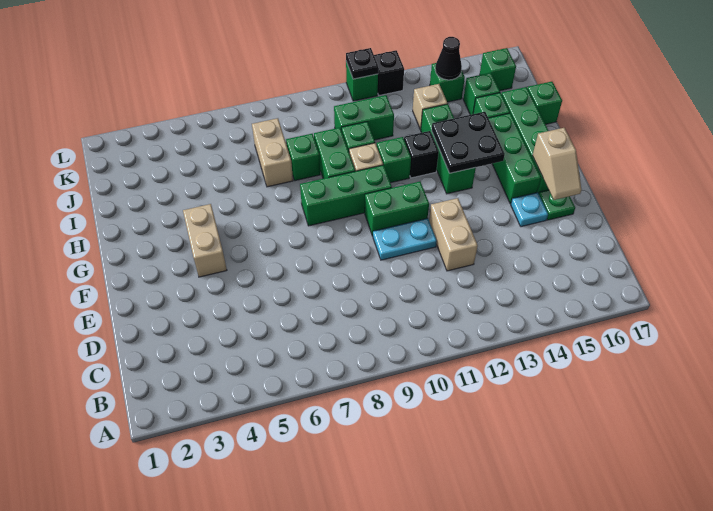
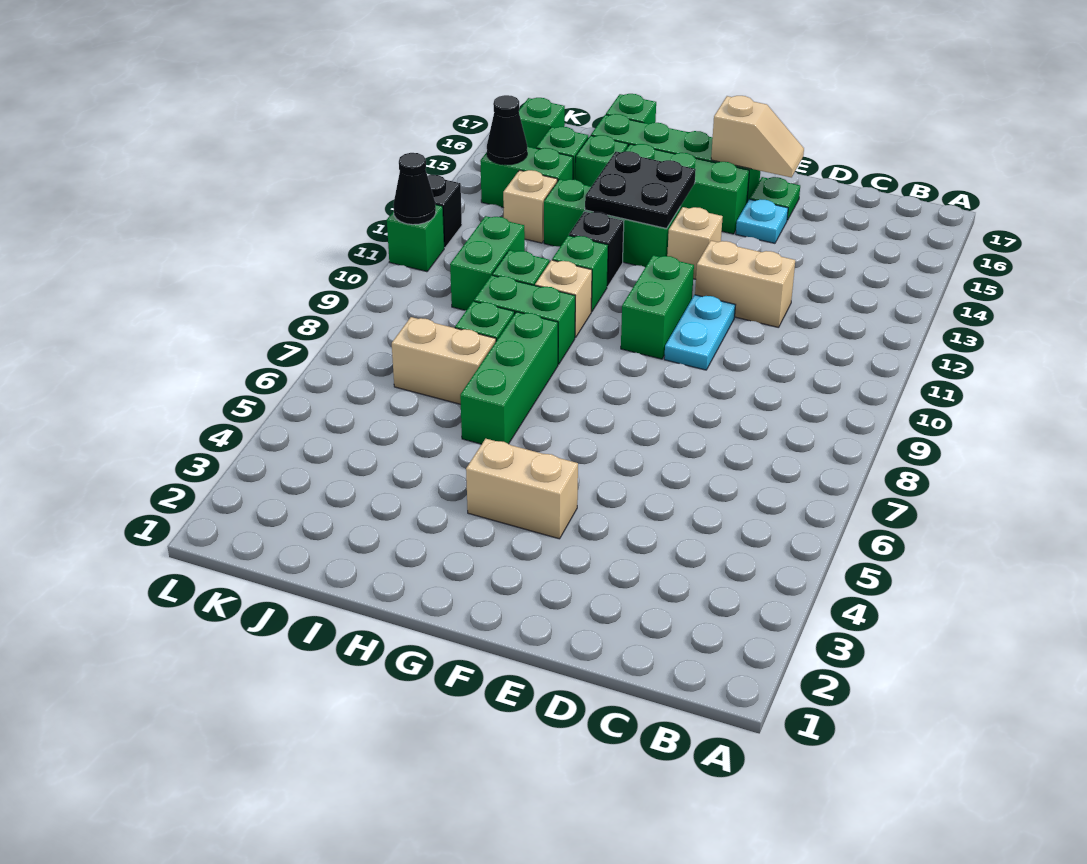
none -> tan 1x1 brick [667,207,723,279]
green 1x3 brick [300,165,392,226] -> green 1x3 brick moved to [460,312,558,444]
green 1x1 brick [430,63,465,102] -> green 1x2 brick [480,146,573,208]
black 1x1 plate [346,48,378,79] -> black 1x1 cone [393,153,436,225]

